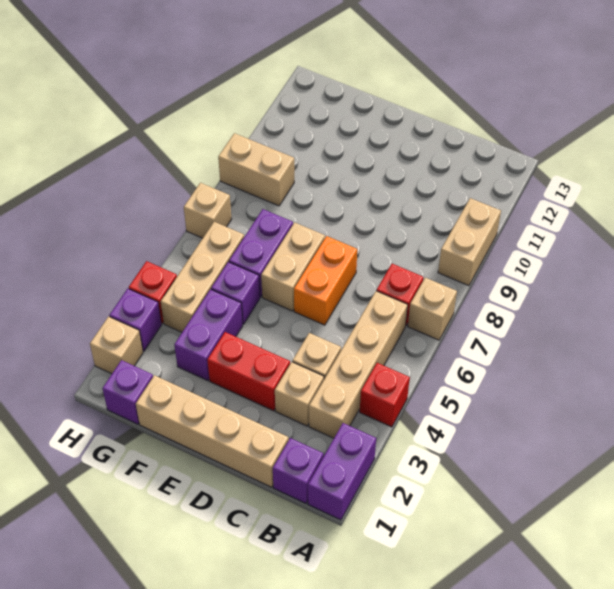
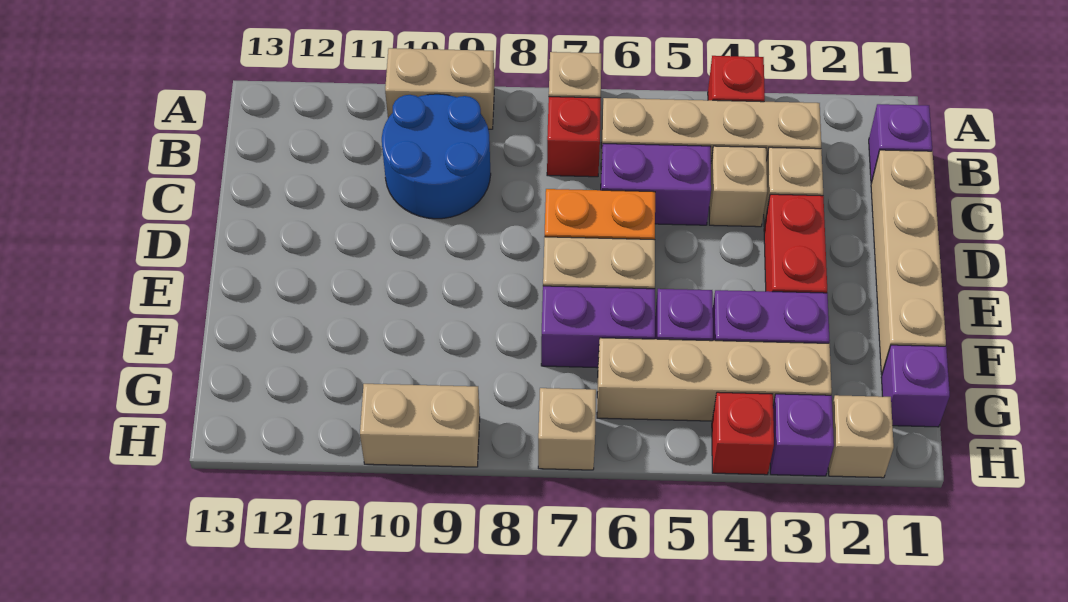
purple 1x2 brick [308,423,376,520] -> purple 1x2 brick moved to [601,144,711,225]
none -> blue 2x2 round brick [382,94,491,219]
tan 1x3 brick [161,222,244,332] -> tan 1x4 brick [597,338,832,421]
tan 1x2 brick [218,133,294,206] -> tan 1x2 brick turned to [360,384,480,467]

